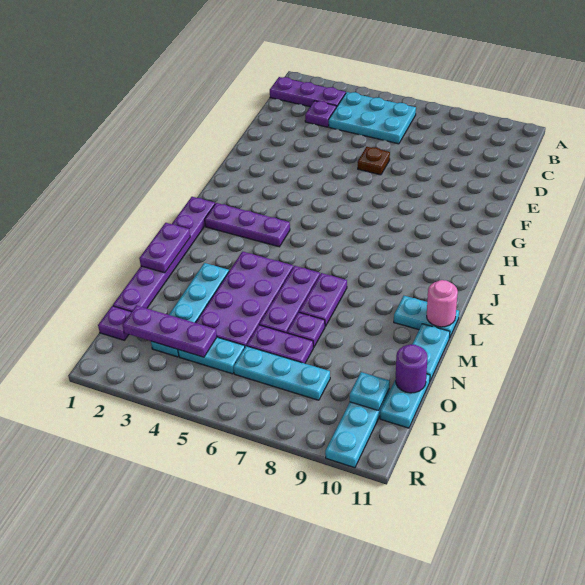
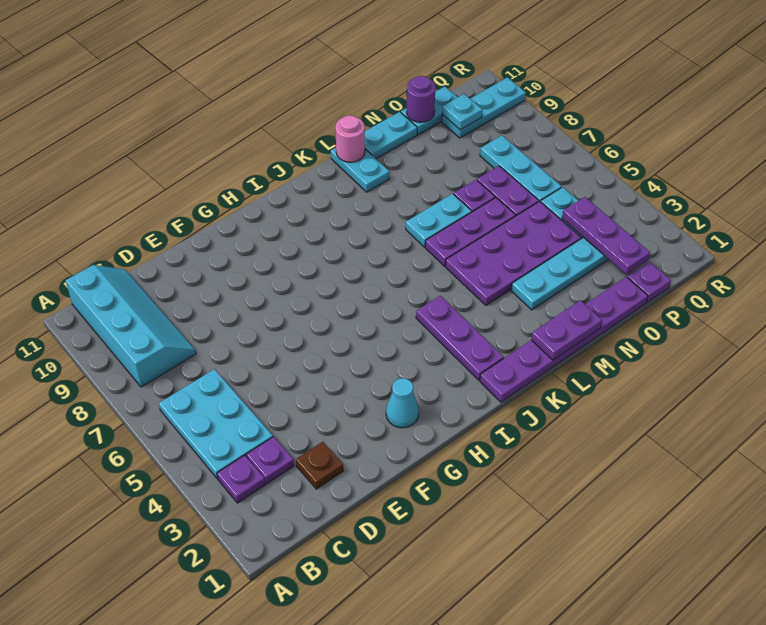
purple 1x3 plate [270,77,346,107] -> purple 1x1 plate [217,455,265,503]
none -> cyan 2x4 slope [66,265,196,387]
brown 1x1 plate [358,147,390,175] -> brown 1x1 plate moved to [296,442,343,489]
none -> cyan 1x1 cone [386,378,419,428]
purple 1x2 plate [299,273,347,326] -> cyan 1x2 plate [406,194,472,247]

